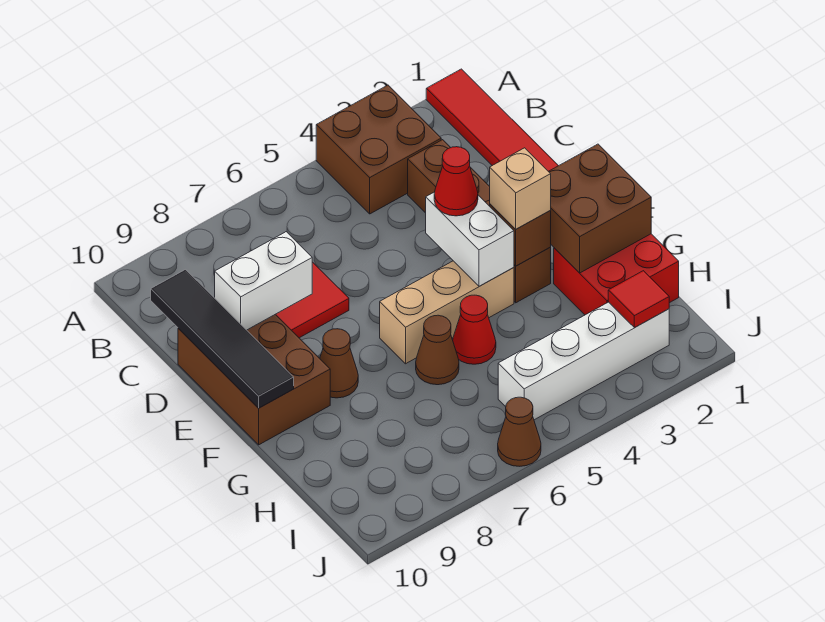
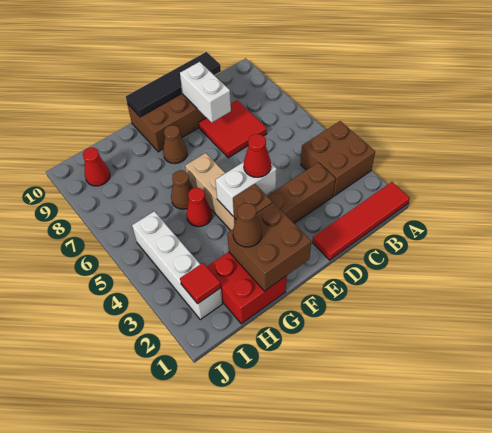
tan 1x1 brick [490,148,551,229] -> none
none -> red 1x1 cone [83,148,110,186]
brown 1x1 cone [498,397,541,466] -> brown 1x1 cone moved to [233,203,262,247]

